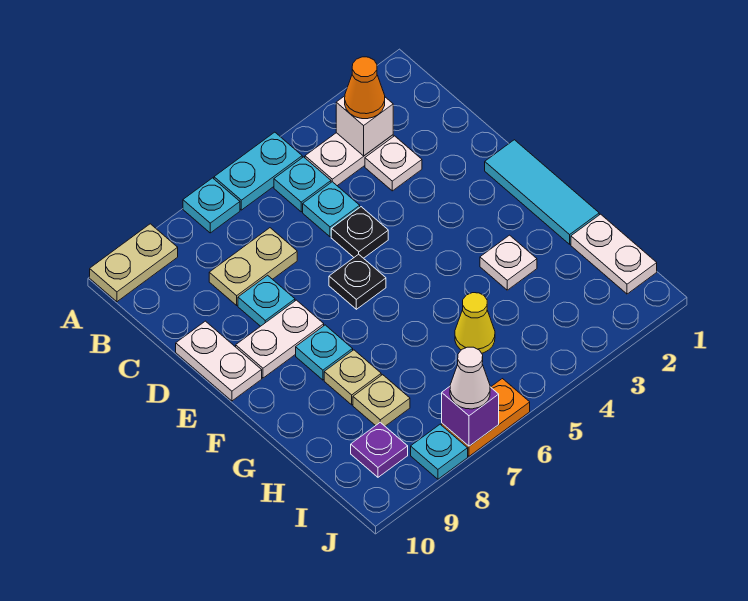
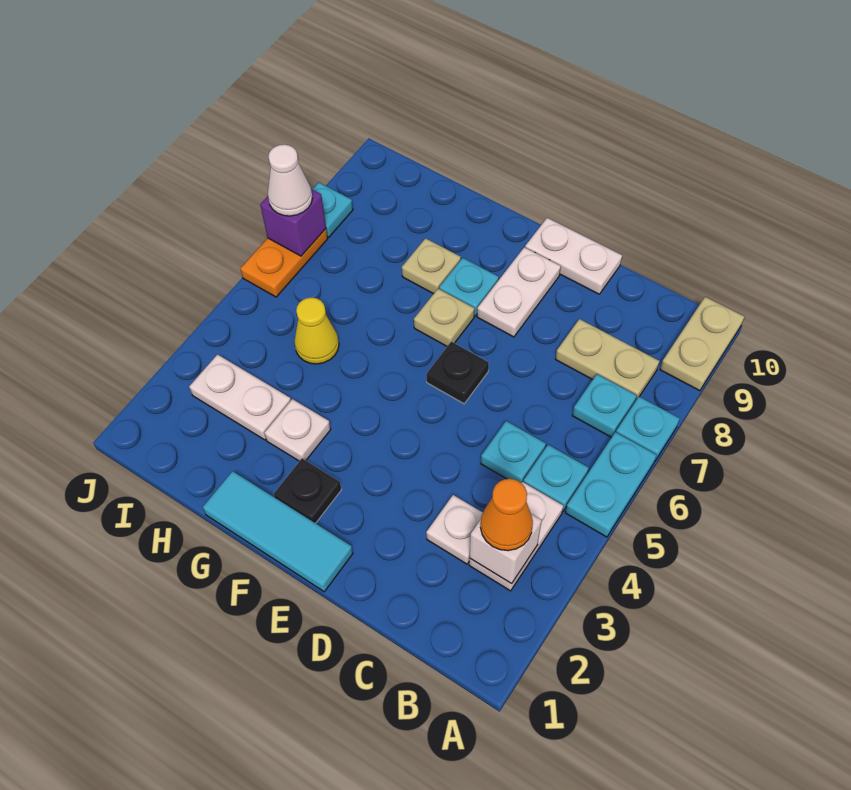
tan 1x2 plate [209,228,297,305] -> tan 1x2 plate turned to [555,319,659,402]
black 1x1 plate [331,207,388,258] -> black 1x1 plate moved to [273,459,341,523]
cyan 1x1 plate [238,275,295,326] -> cyan 1x1 plate moved to [572,374,637,438]
white 1x2 plate [571,214,657,294] -> white 1x2 plate moved to [189,355,291,440]
tan 1x1 plate [353,375,410,426] -> tan 1x1 plate moved to [414,289,474,346]
purple 1x1 plate [351,422,408,477] -> none

